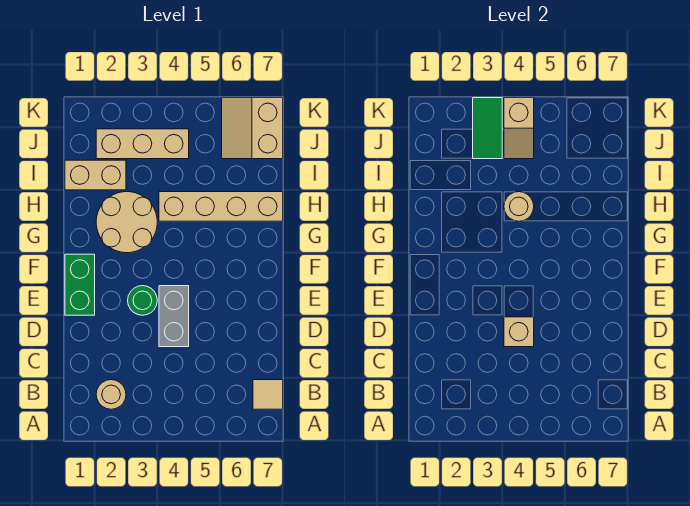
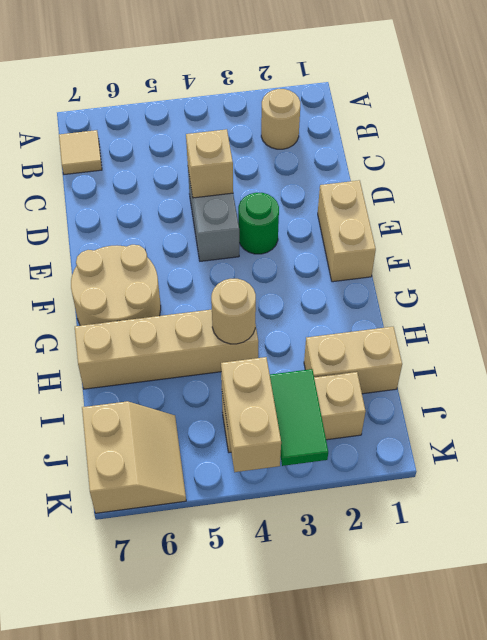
green 1x2 brick [65,254,95,315] -> tan 1x2 brick [318,180,376,282]
tan 2x2 round brick [96,192,157,253] -> tan 2x2 round brick moved to [71,245,161,326]
tan 1x2 slope [504,98,534,159] -> tan 1x2 brick [221,357,281,472]

